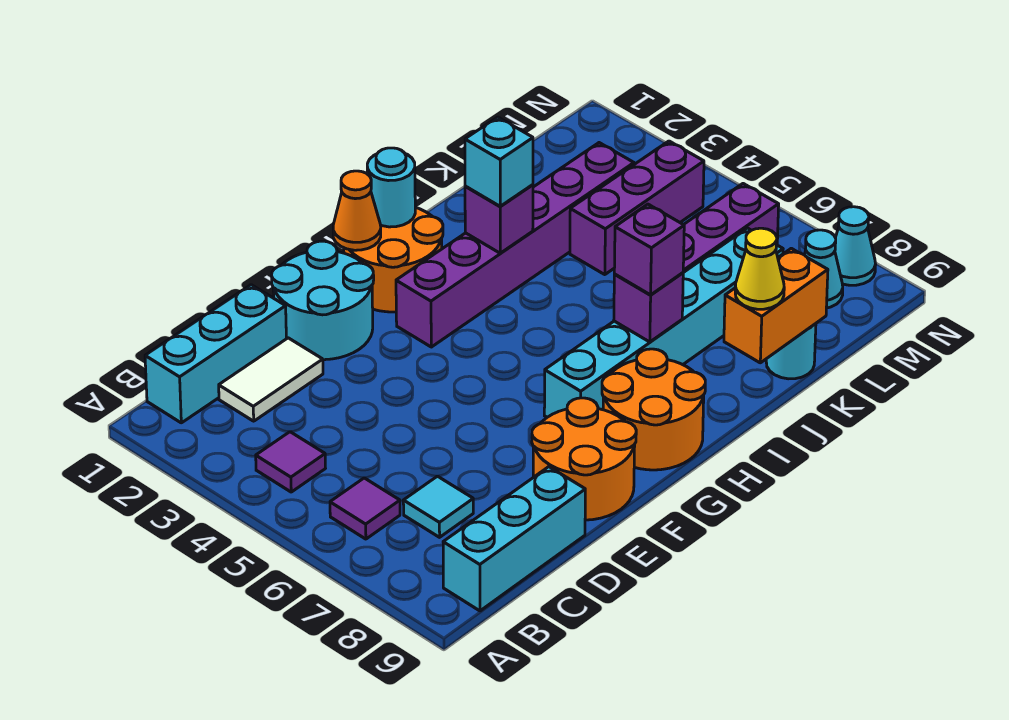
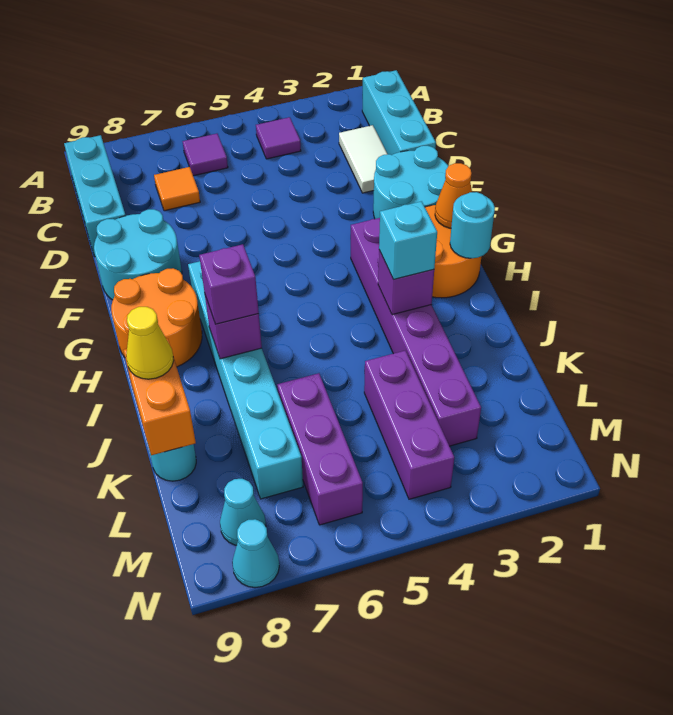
cyan 1x1 tile [403,476,473,537] -> orange 1x1 tile [154,167,200,211]
orange 2x2 round brick [532,398,636,520] -> cyan 2x2 round brick [94,209,182,300]

